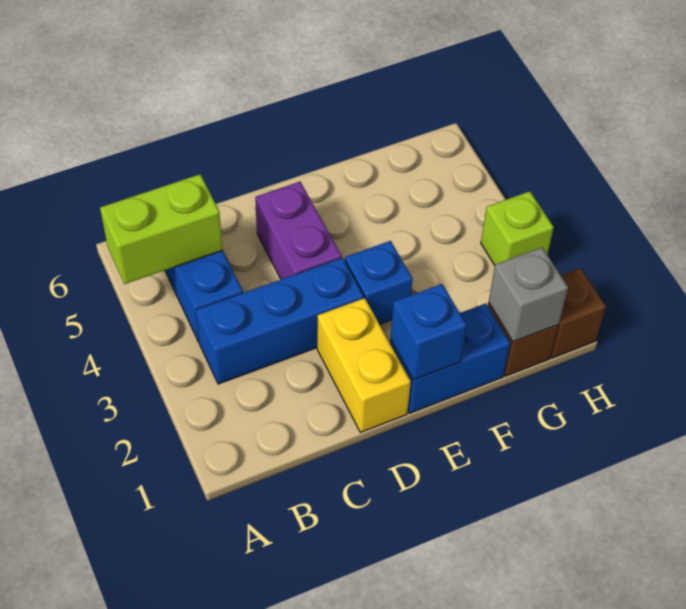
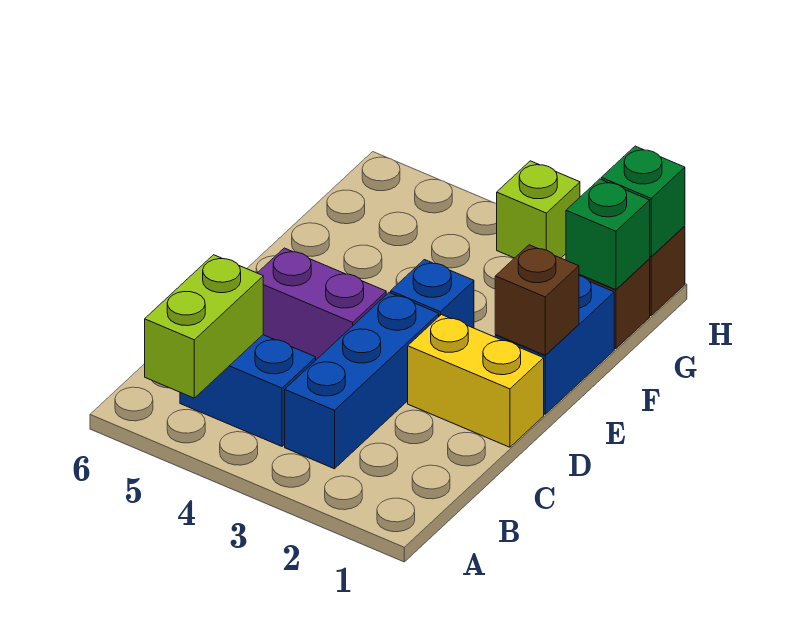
blue 1x1 brick [390,284,467,380] -> brown 1x1 brick [495,245,579,355]
grey 1x1 brick [489,247,568,342] -> green 1x1 brick [566,179,650,290]
none -> green 1x1 brick [601,146,685,257]

